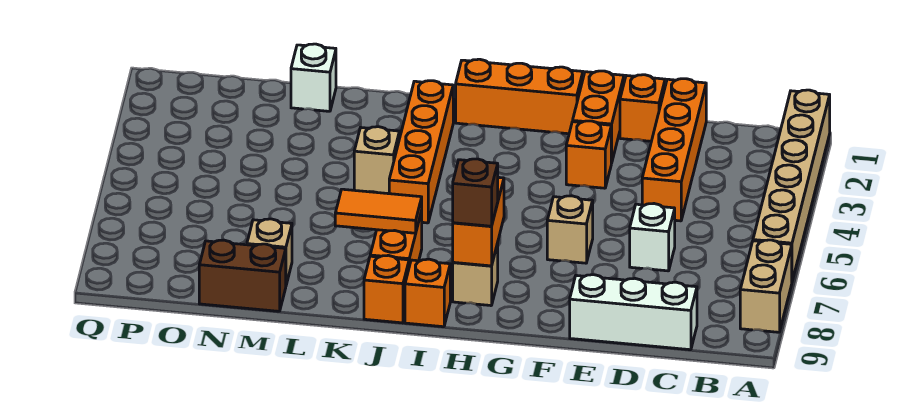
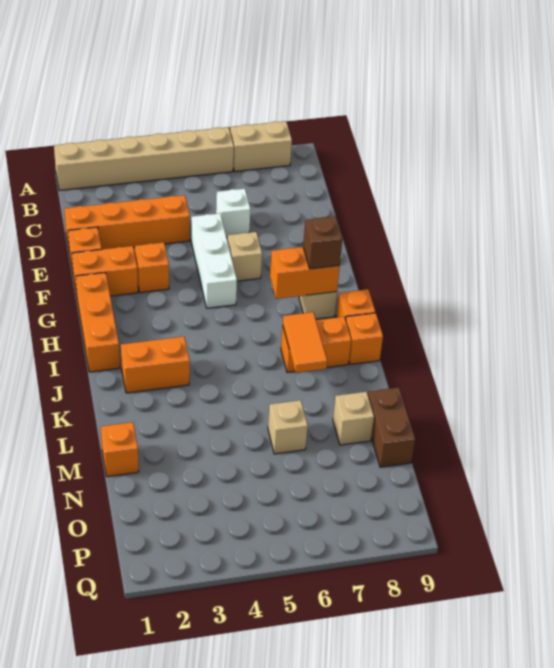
white 1x3 brick [570,275,697,350] -> white 1x3 brick moved to [191,213,237,308]
orange 1x4 brick [389,81,453,223] -> orange 1x2 brick [121,337,190,393]
tan 1x1 brick [354,127,400,194] -> tan 1x1 brick moved to [268,400,308,454]
white 1x1 brick [291,44,336,111] -> orange 1x1 brick [101,422,139,477]

